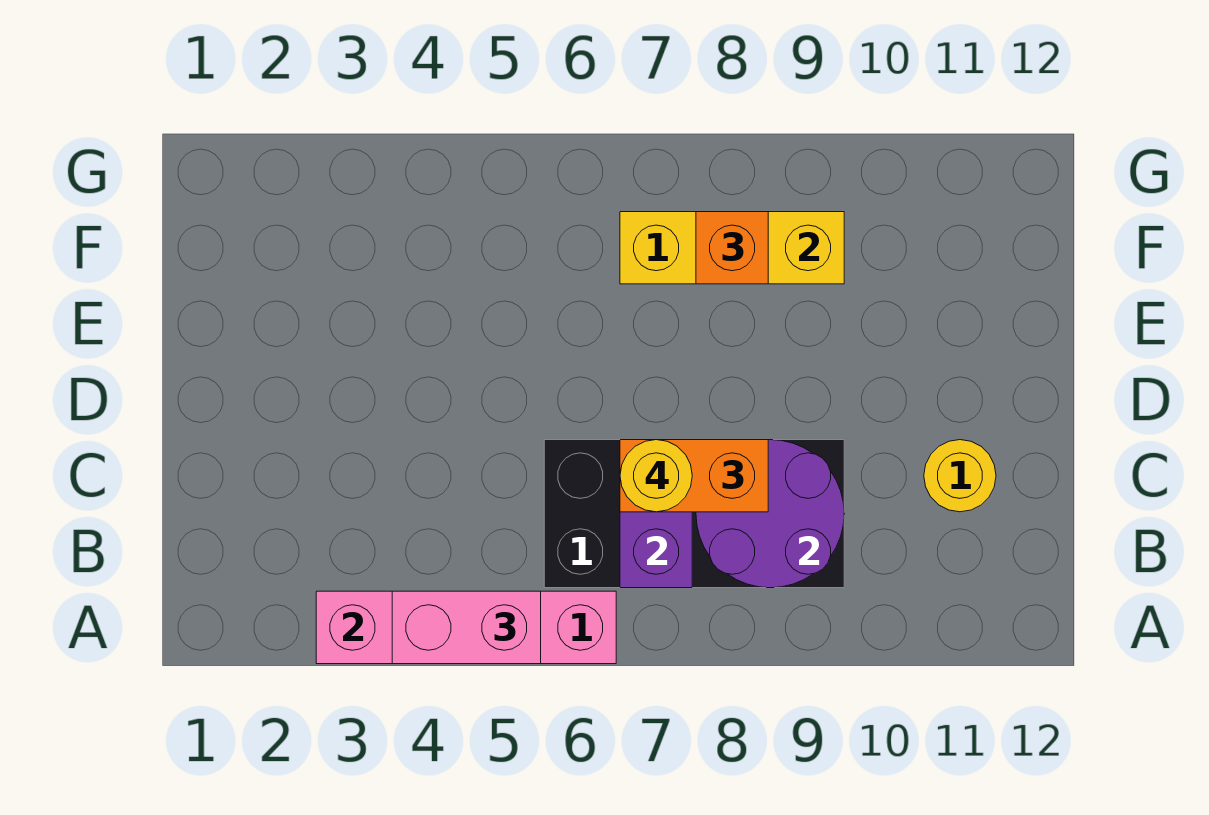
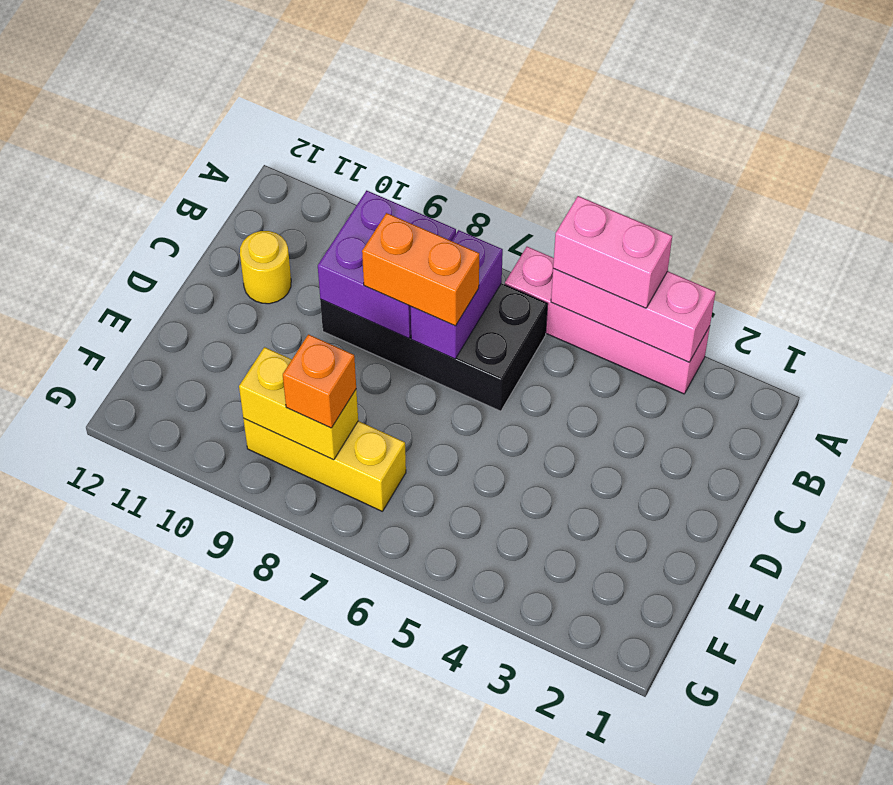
purple 2x2 round brick [696,440,844,588] -> purple 2x2 brick [318,190,456,338]
yellow 1x1 round brick [620,440,692,512] -> none

